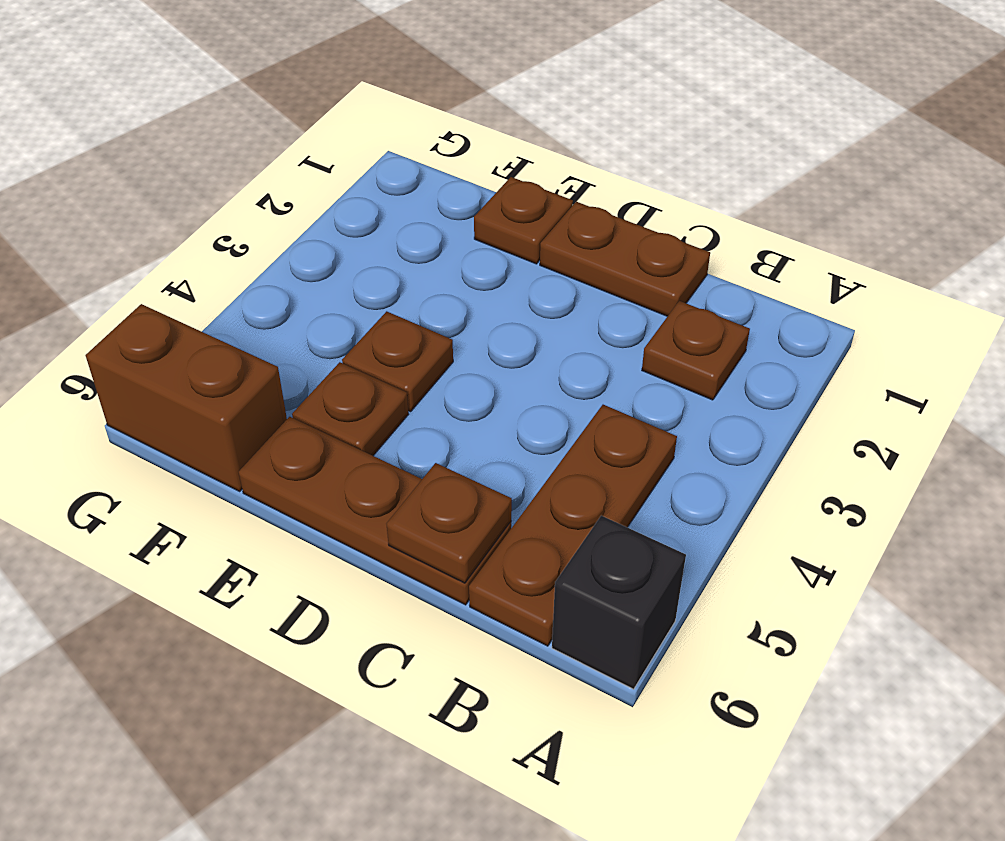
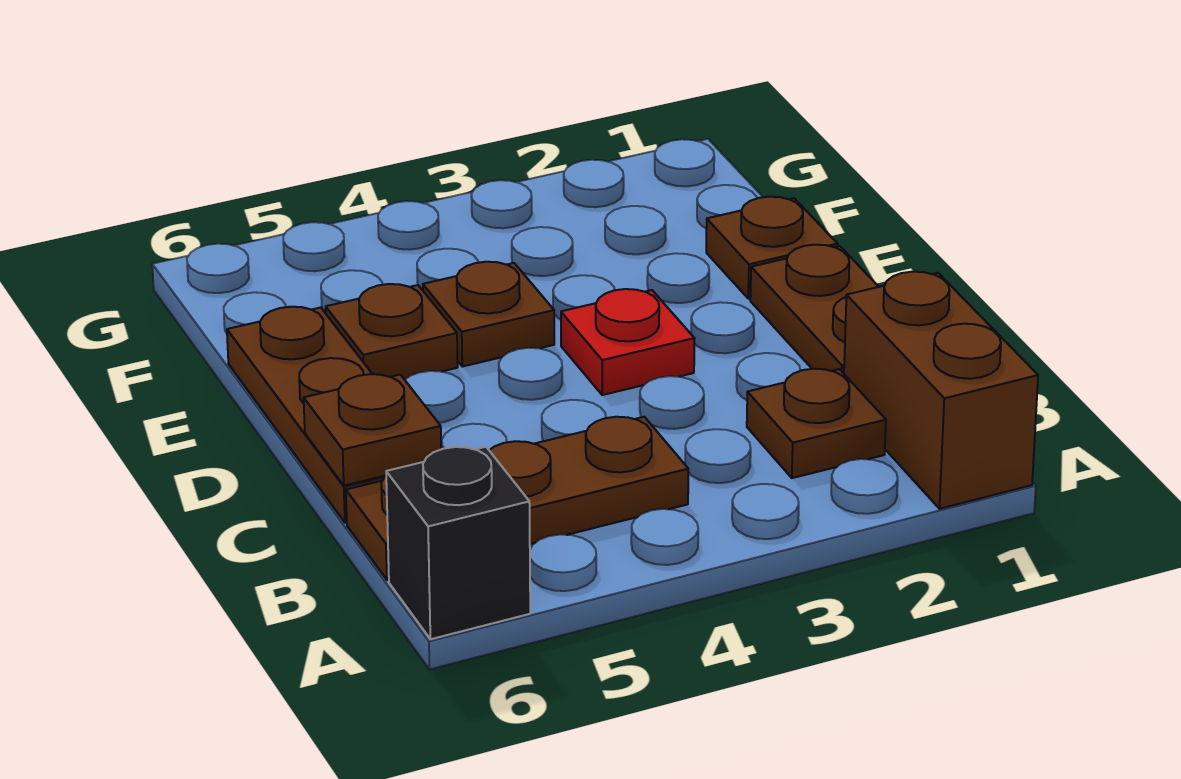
none -> red 1x1 plate [561,289,695,395]
brown 1x2 brick [86,304,287,491] -> brown 1x2 brick moved to [844,272,1038,509]

